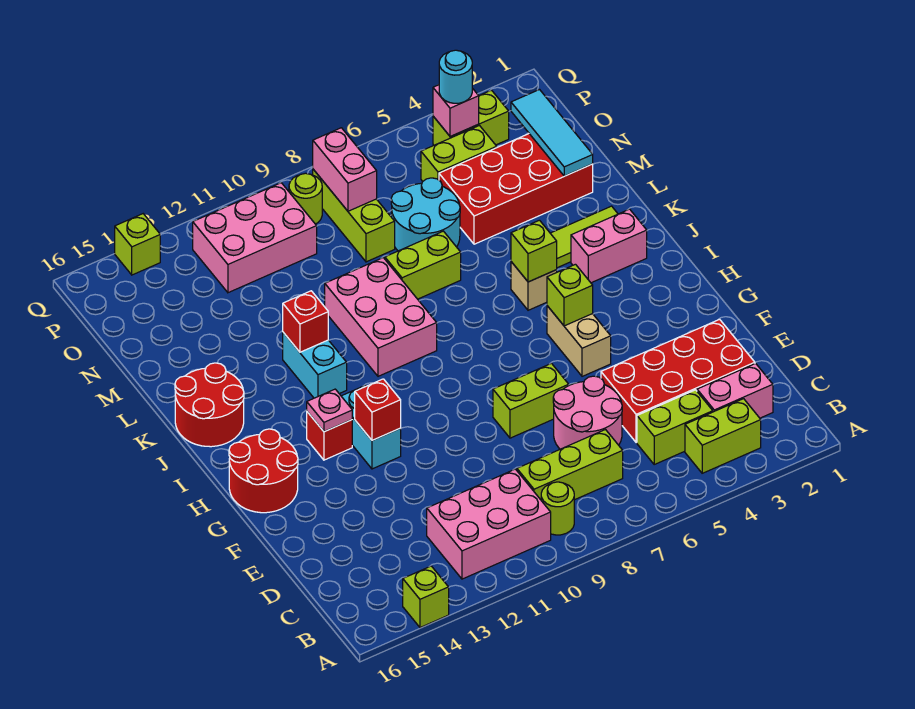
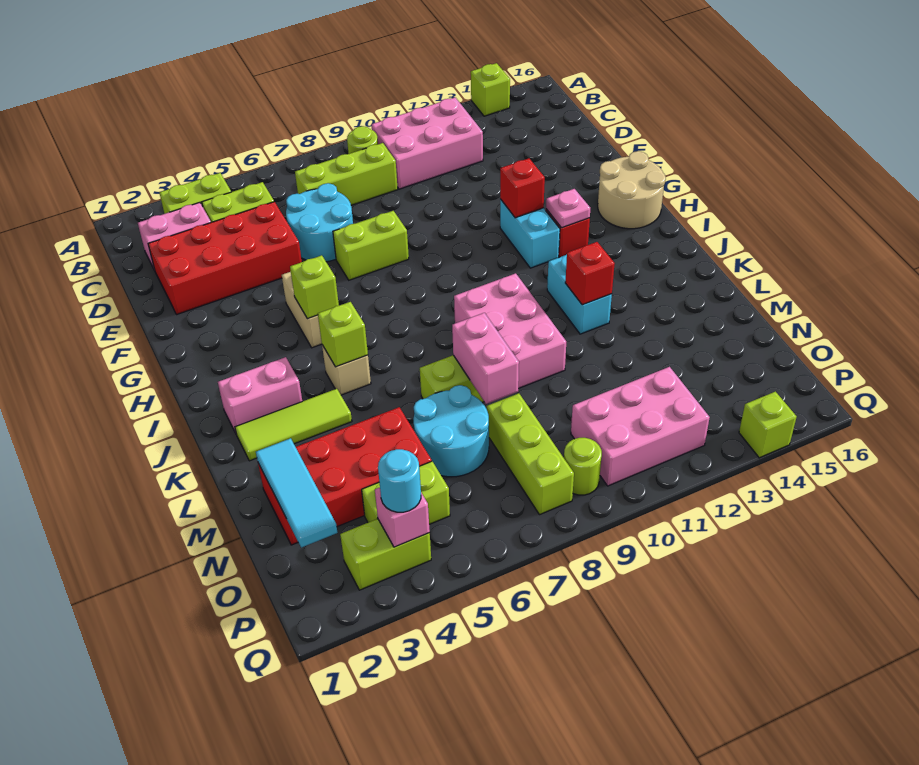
pink 2x2 round brick [553,376,622,449] -> cyan 2x2 round brick [286,183,353,262]
red 2x2 round brick [229,429,298,513] -> tan 2x2 round brick [598,151,666,229]
red 2x2 round brick [175,363,244,447] -> none
pink 1x2 brick [313,128,377,211] -> pink 1x2 brick moved to [452,313,519,404]

